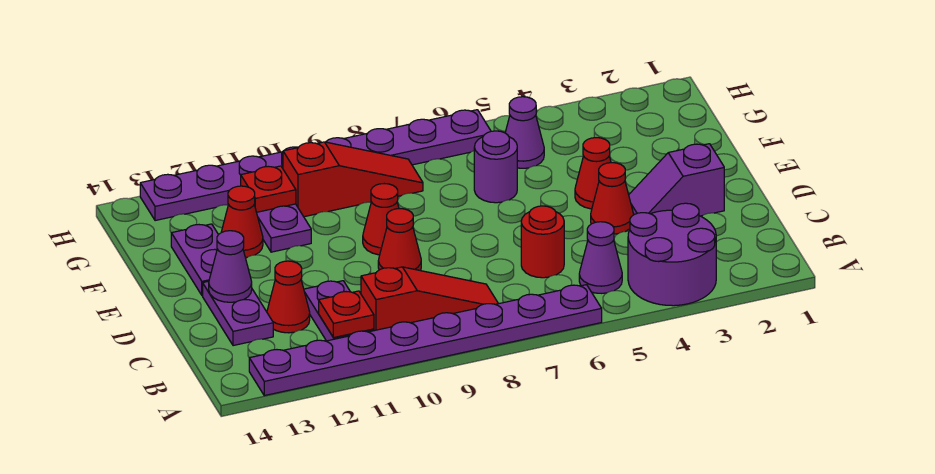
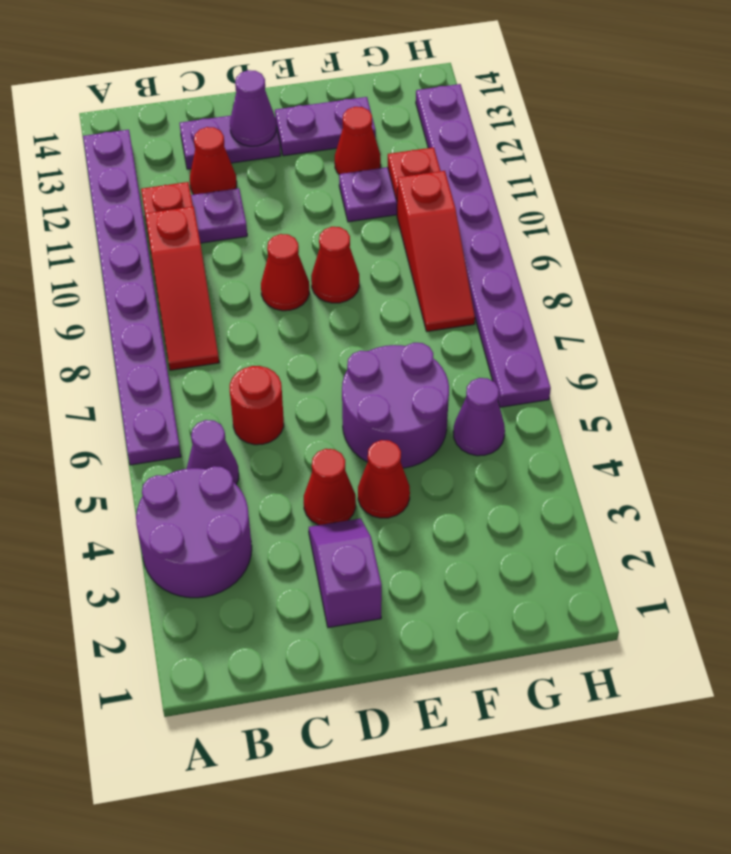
purple 1x1 round brick [474,131,517,203] -> purple 2x2 round brick [342,343,449,468]

